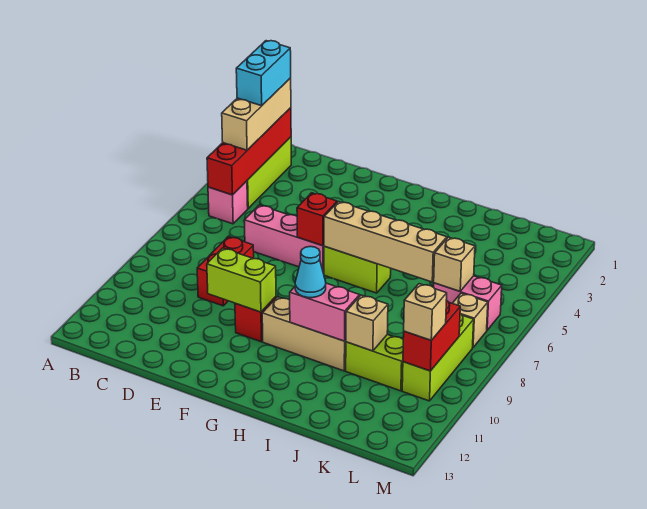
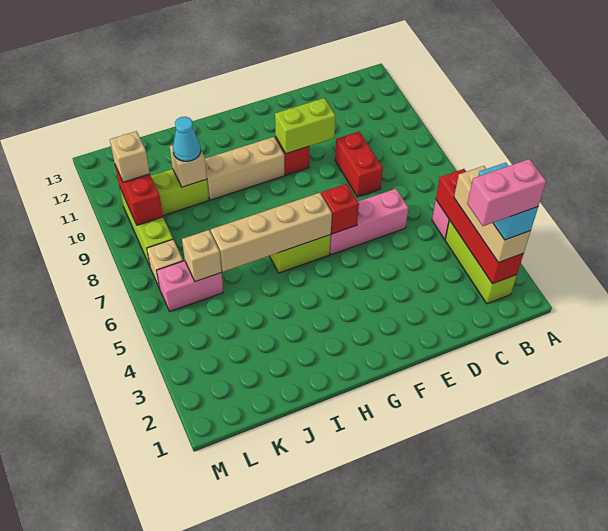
pink 1x2 brick [290,283,360,341] -> pink 1x2 brick moved to [467,159,546,226]
cyan 1x1 cone [295,247,326,298] -> cyan 1x1 cone moved to [173,117,201,161]

